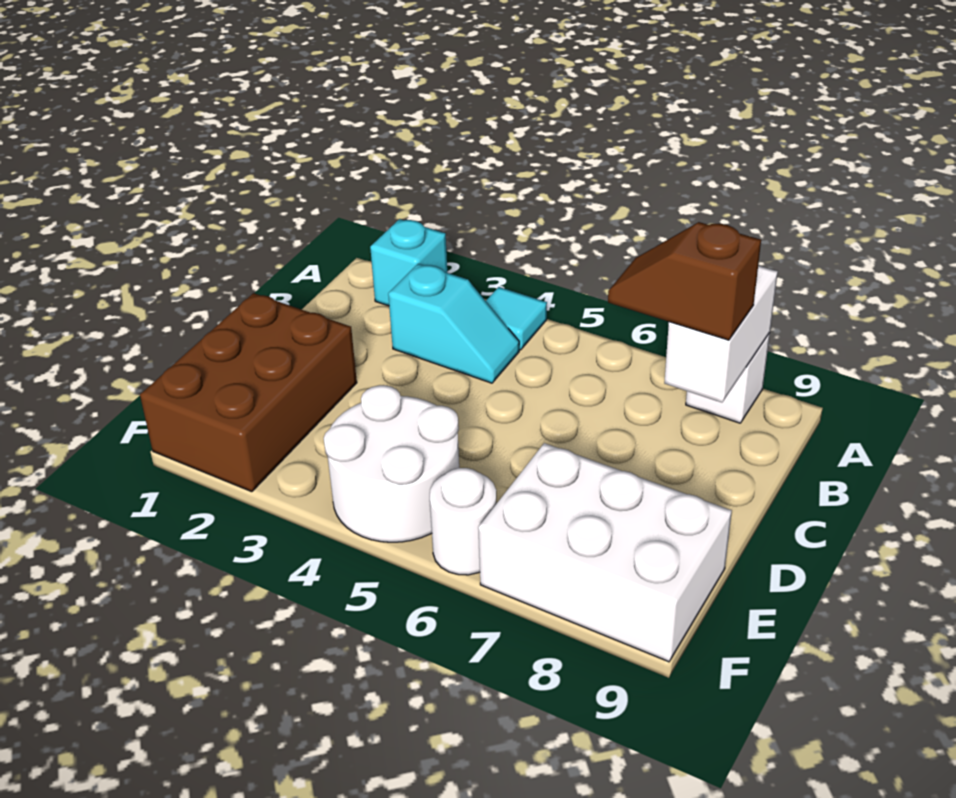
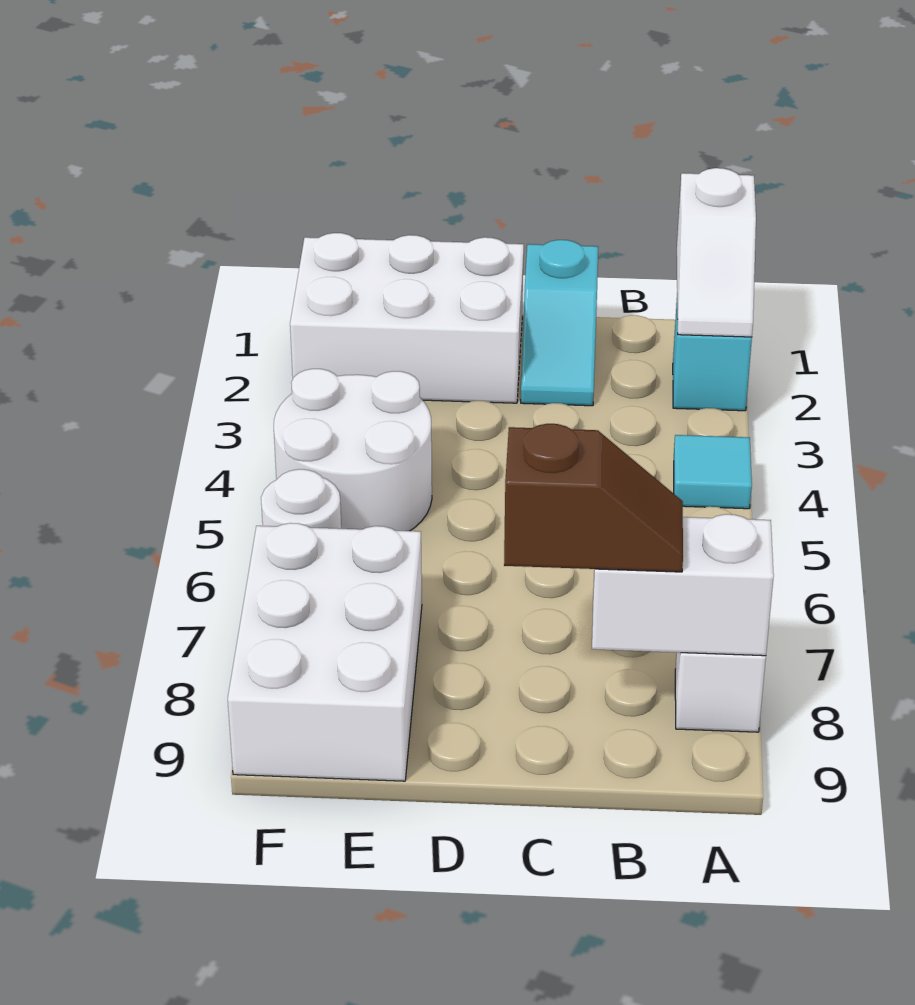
none -> white 1x2 slope [677,168,756,337]
cyan 1x2 slope [388,264,519,383] -> cyan 1x2 slope moved to [521,240,598,406]
brown 1x2 slope [608,222,761,340] -> brown 1x2 slope turned to [504,424,683,572]
brown 2x3 brick [140,293,357,492] -> white 2x3 brick [290,233,524,403]

